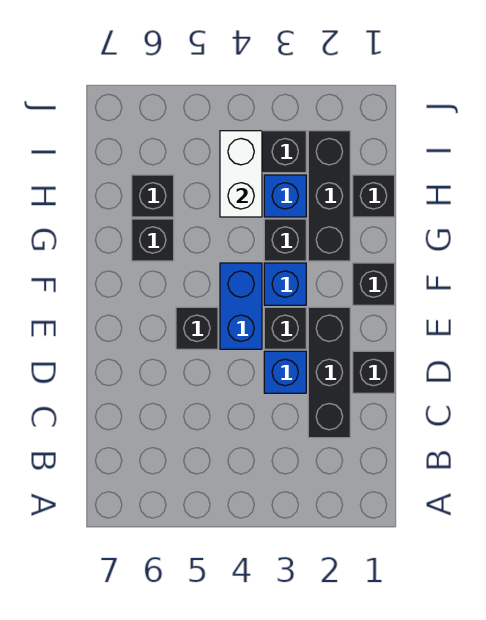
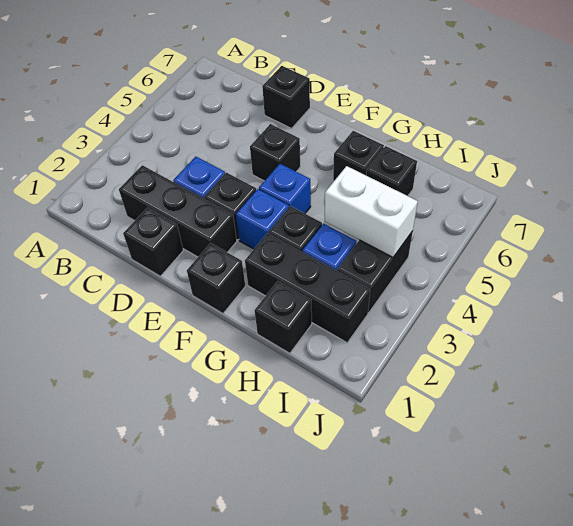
none -> black 1x1 brick [262,66,310,128]
blue 1x2 brick [220,263,262,349] -> blue 1x1 brick [259,164,311,213]

